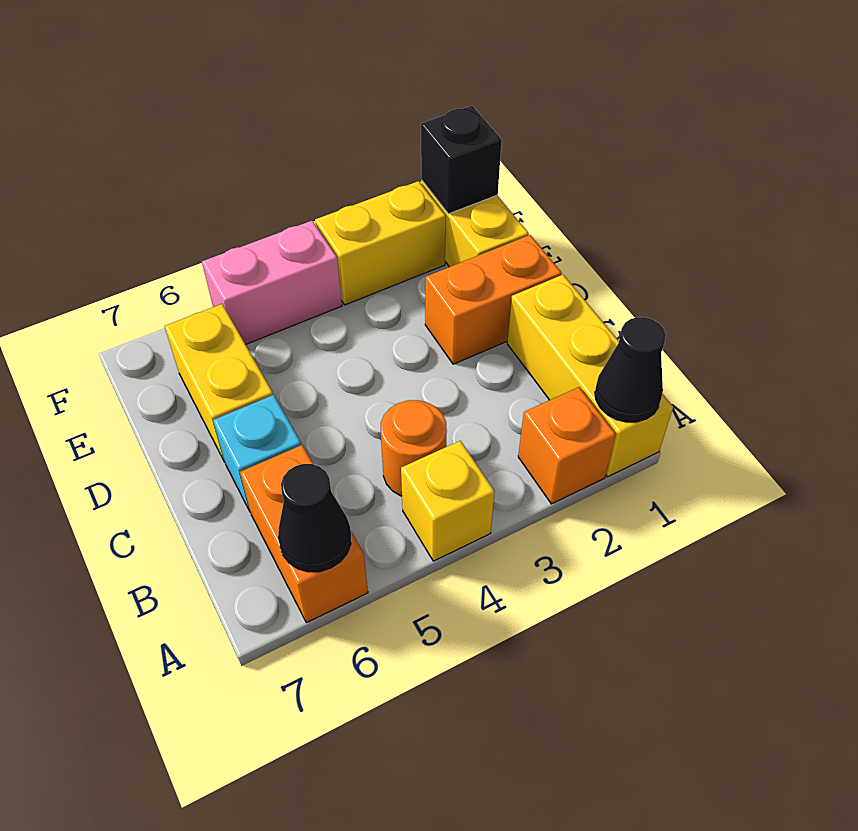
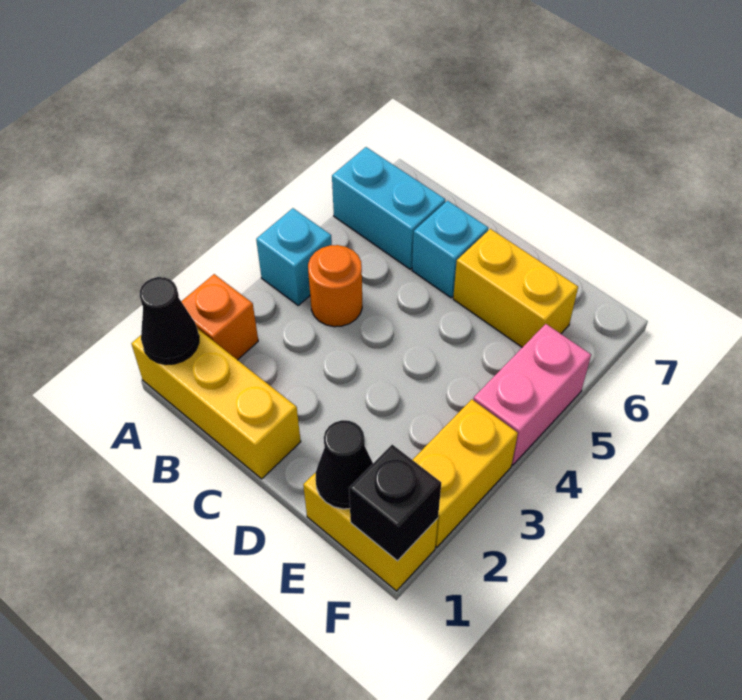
yellow 1x1 brick [401,441,495,561] -> cyan 1x1 brick [256,208,332,305]
orange 1x2 brick [240,445,368,623] -> cyan 1x2 brick [332,147,445,269]
black 1x1 cone [278,464,351,572] -> black 1x1 cone moved to [316,420,373,509]
orange 1x2 brick [425,235,561,364] -> none

